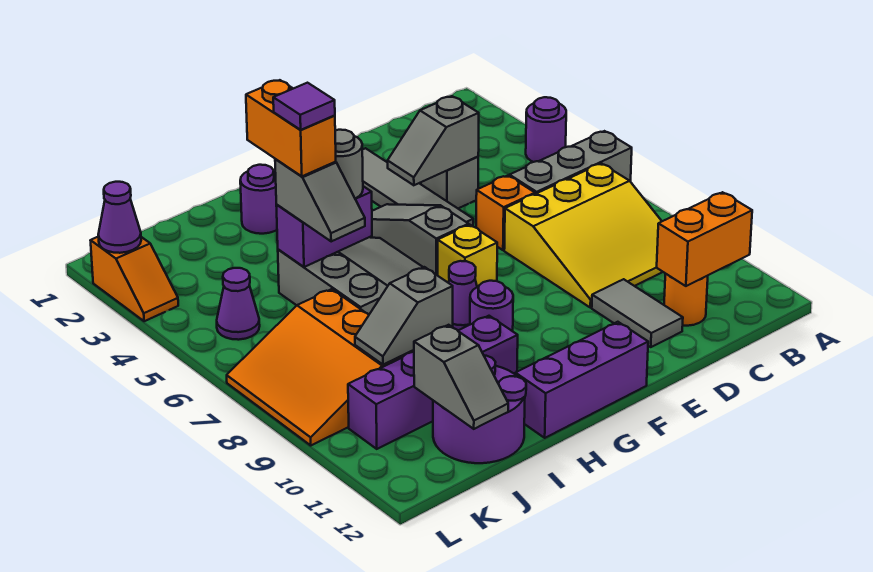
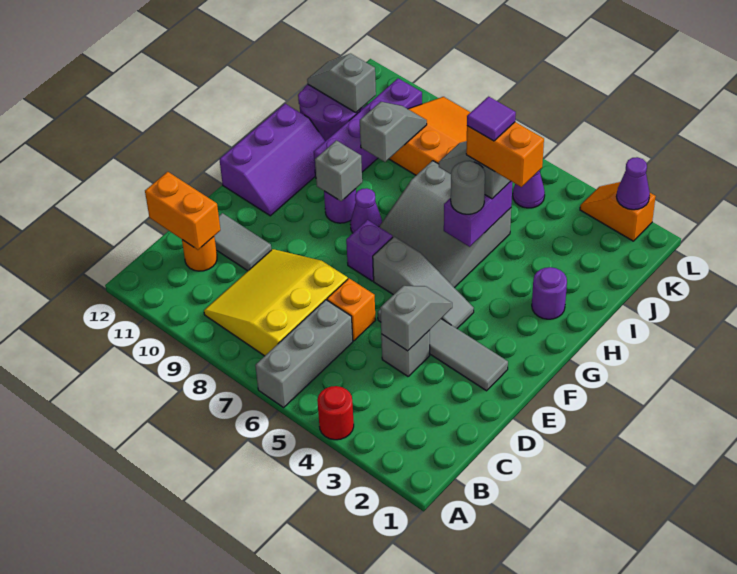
purple 1x1 round brick [526,97,566,162] -> red 1x1 round brick [317,386,354,440]
orange 1x2 brick [657,192,752,286] -> orange 1x2 brick turned to [145,172,220,250]
yellow 1x1 brick [438,225,497,287] -> purple 1x1 brick [346,220,393,281]
none -> grey 1x1 brick [315,140,362,201]

